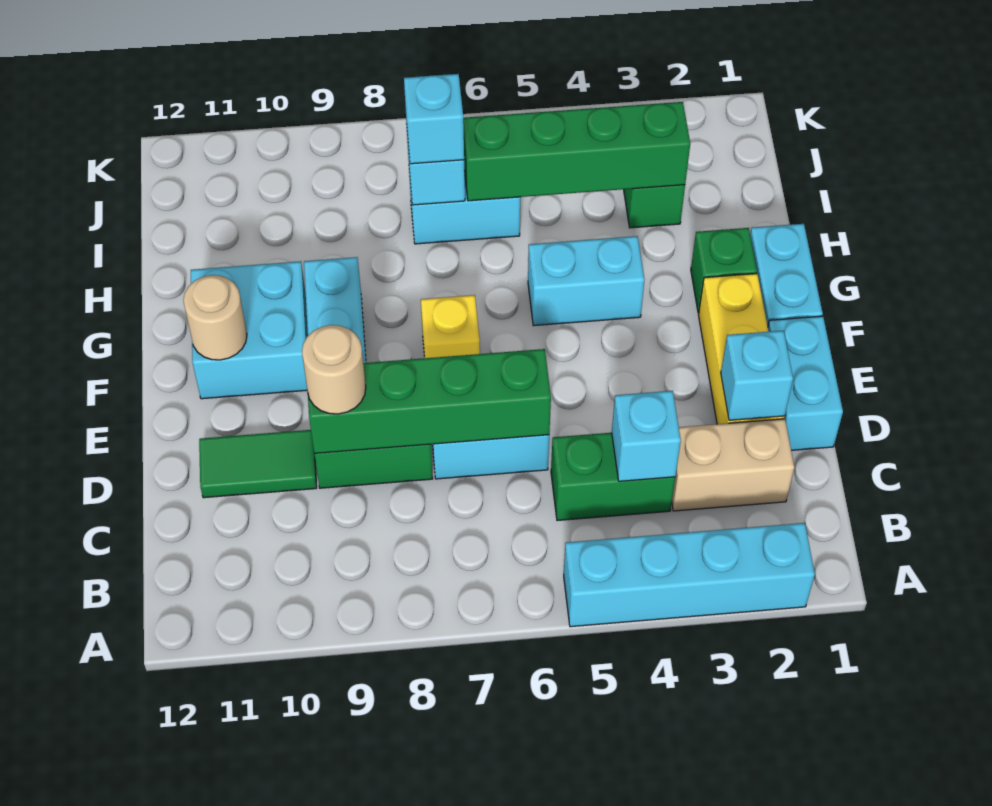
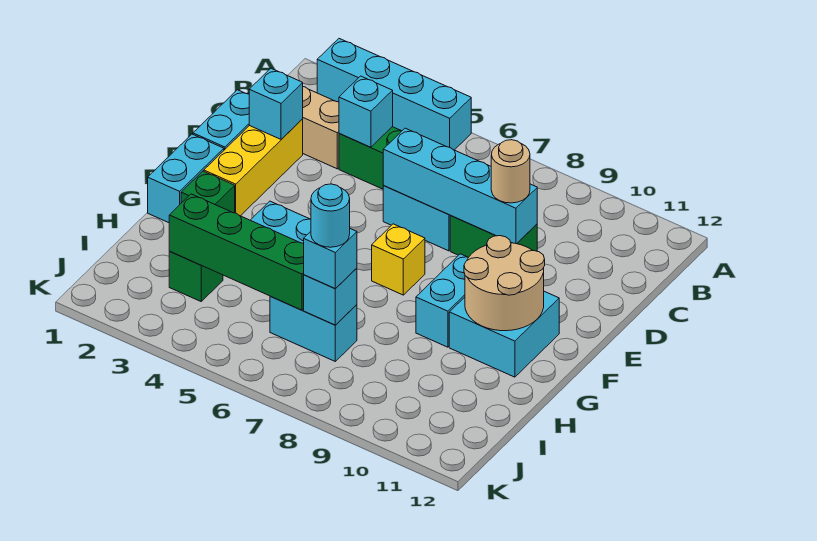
green 1x4 brick [308,349,551,453] -> cyan 1x4 brick [383,128,537,244]
green 1x2 tile [199,430,317,498] -> none
tan 1x1 round brick [183,275,247,360] -> tan 2x2 round brick [464,236,545,331]
none -> cyan 1x1 round brick [311,184,350,247]

